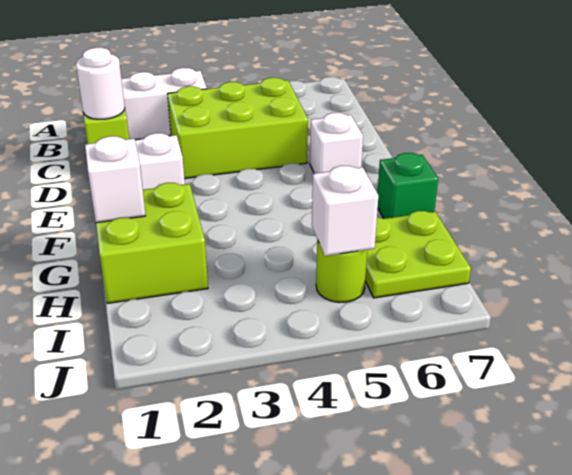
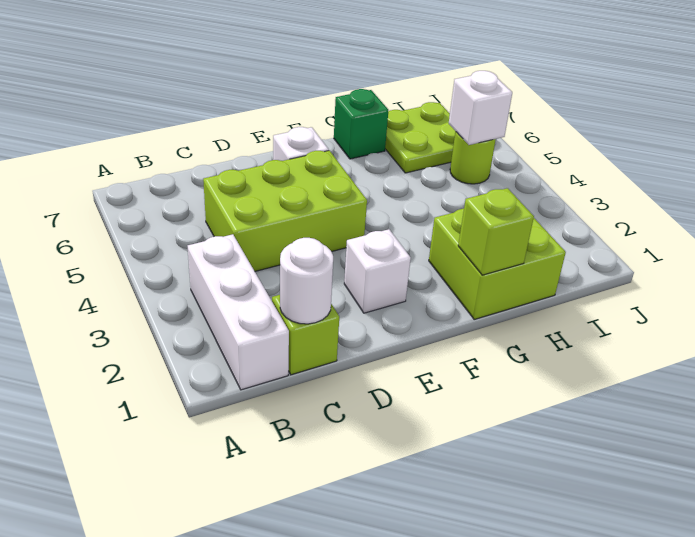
lime 2x3 brick [167,78,308,179] -> lime 2x3 brick turned to [203,150,367,271]
white 1x1 brick [85,136,146,223] -> lime 1x1 brick [458,188,534,275]

